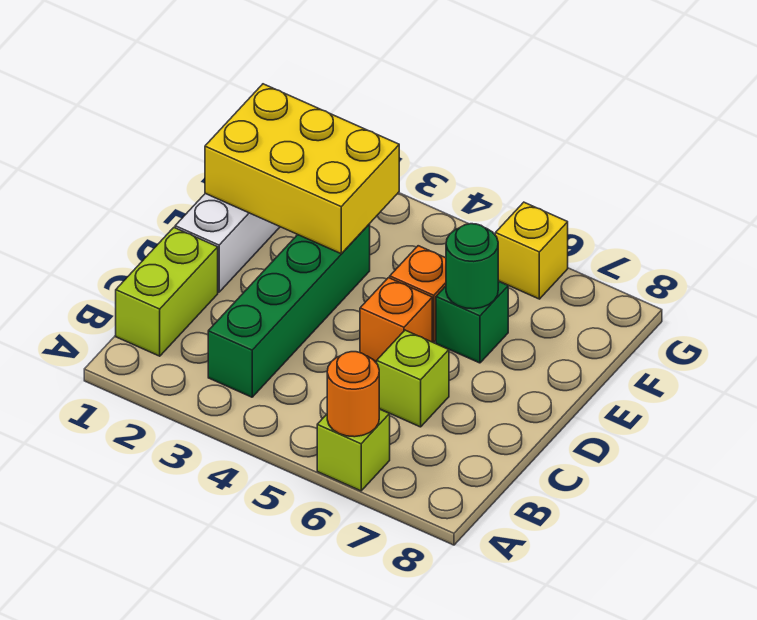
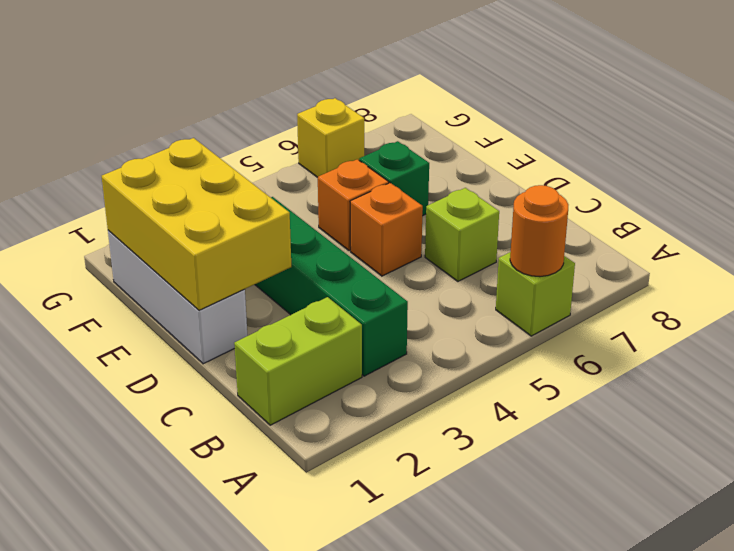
lime 1x2 brick [116,228,218,356] -> lime 1x2 brick turned to [234,297,362,425]
yellow 2x3 brick [205,84,399,254] -> yellow 2x3 brick turned to [102,138,291,310]
green 1x1 round brick [446,224,498,309] -> none

